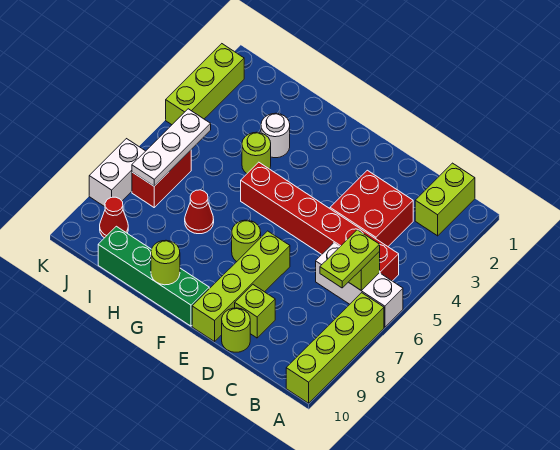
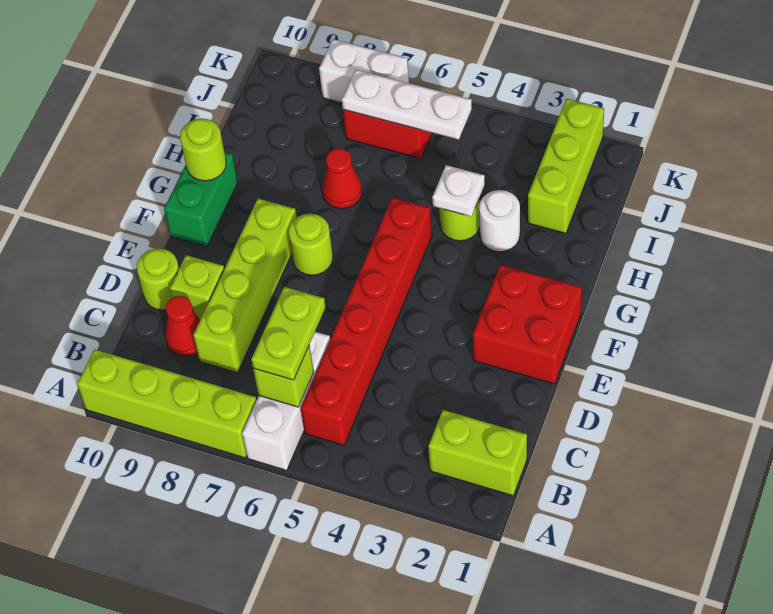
lime 1x2 plate [320,230,380,288] -> lime 1x2 plate turned to [251,287,326,380]
red 2x2 brick [330,170,413,246] -> red 2x2 brick moved to [473,265,582,384]
lime 1x4 brick [192,231,290,342] -> lime 1x4 brick turned to [193,199,297,373]
green 1x4 brick [98,226,209,326] -> green 1x2 brick [164,152,238,247]
none -> white 1x1 plate [432,165,485,217]
red 1x1 cone [100,197,128,238] -> red 1x1 cone moved to [165,296,200,356]
lime 1x3 brick [166,44,244,125] -> lime 1x3 brick turned to [528,99,604,233]

